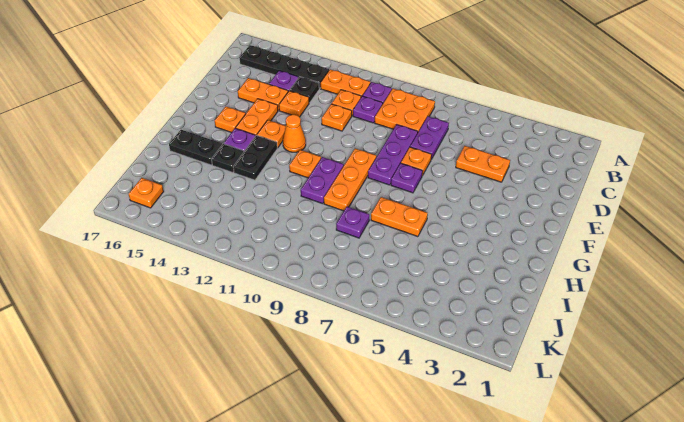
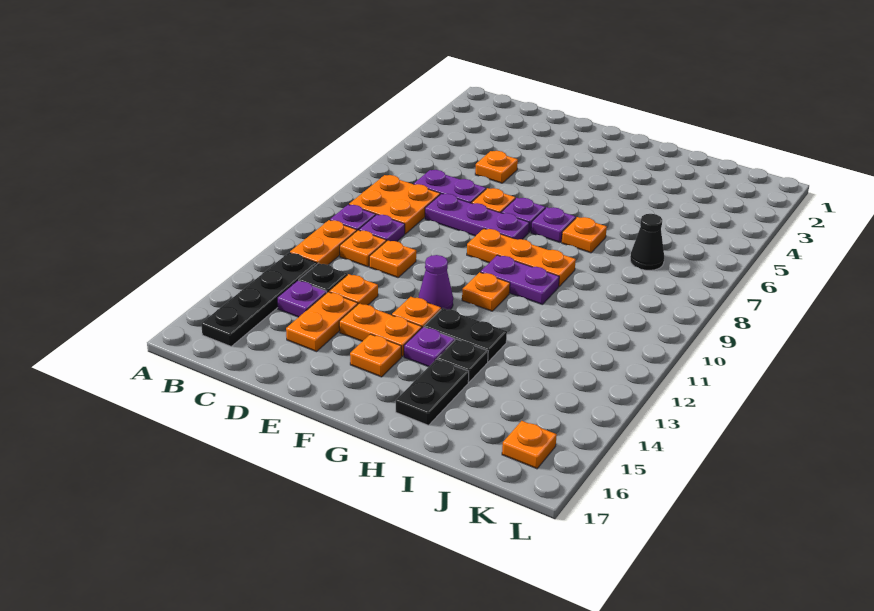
orange 1x2 plate [456,146,510,182] -> orange 1x1 plate [475,151,518,183]
orange 1x1 cone [283,115,306,152] -> purple 1x1 cone [418,255,453,310]
orange 1x2 plate [371,197,428,237] -> orange 1x1 plate [562,217,607,253]
purple 1x1 plate [336,207,369,238] -> purple 1x1 plate moved to [531,207,576,243]
none -> black 1x1 cone [630,214,664,270]

